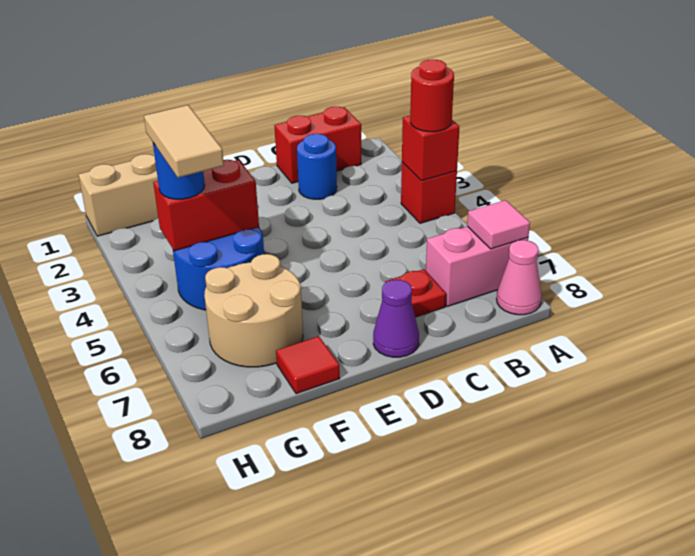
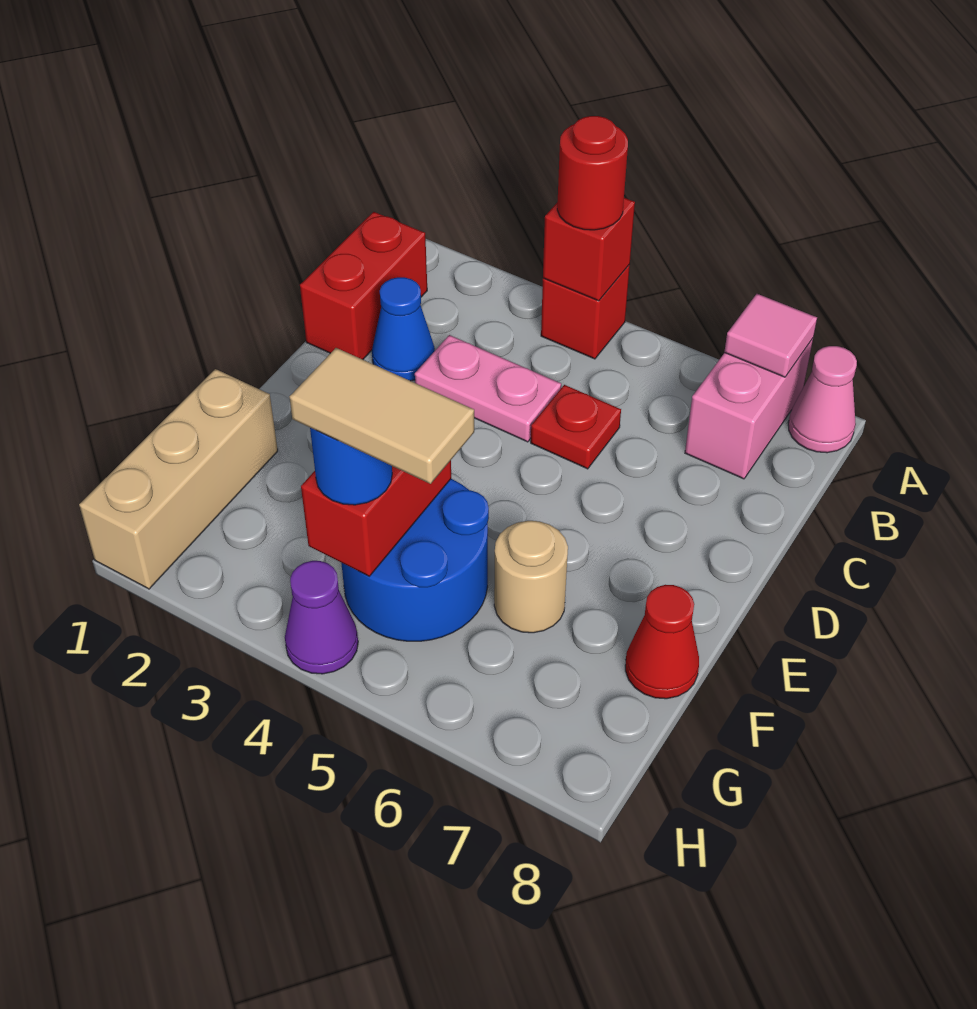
blue 1x1 round brick [297,134,337,199] -> blue 1x1 cone [372,277,435,381]
none -> pink 1x2 plate [415,335,561,442]
red 1x1 plate [385,269,446,317] -> red 1x1 plate moved to [531,385,621,469]
purple 1x1 cone [373,280,419,357] -> purple 1x1 cone moved to [285,561,358,674]
tan 2x2 round brick [204,254,303,367] -> tan 1x1 round brick [494,521,568,633]
red 1x1 tile [276,336,340,394] -> red 1x1 cone [625,585,699,699]

